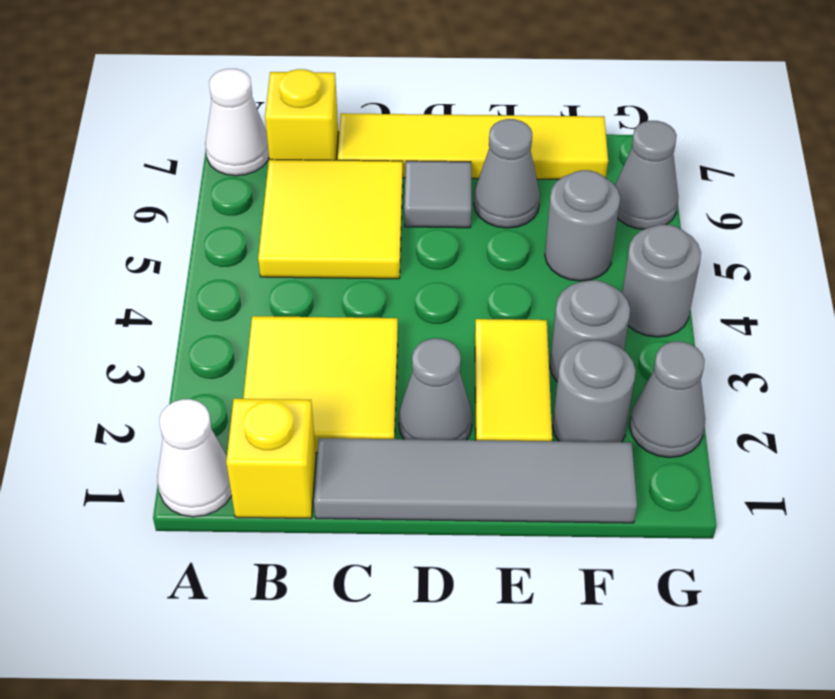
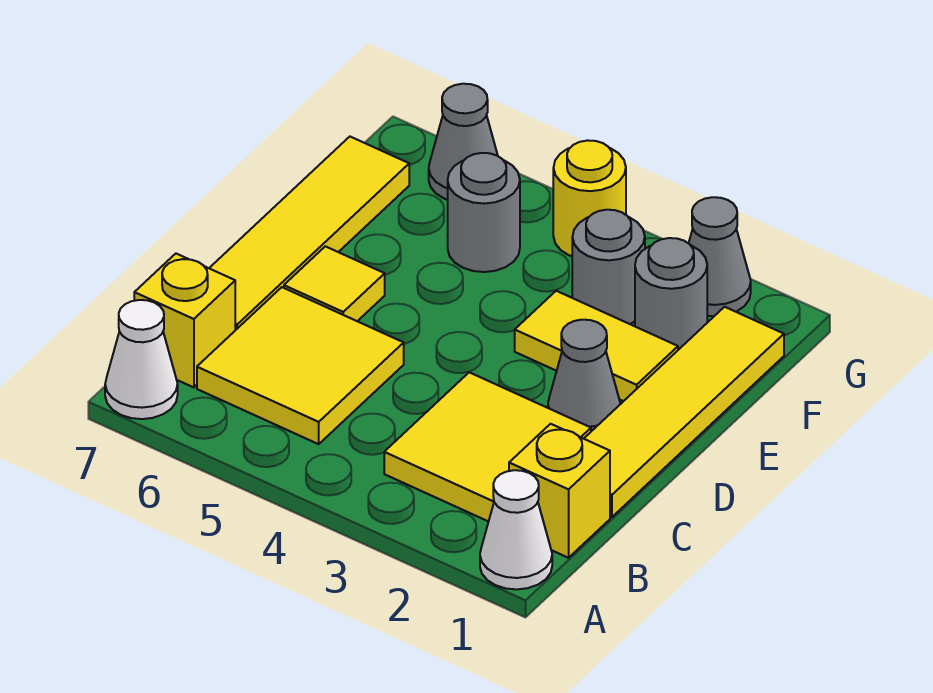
grey 1x4 tile [314,438,637,523] -> yellow 1x4 tile [584,307,784,517]
grey 1x1 tile [404,161,471,228] -> yellow 1x1 tile [284,246,385,321]
grey 1x1 cone [474,119,540,228] -> none
grey 1x1 round brick [622,225,701,337] -> yellow 1x1 round brick [553,140,626,256]

